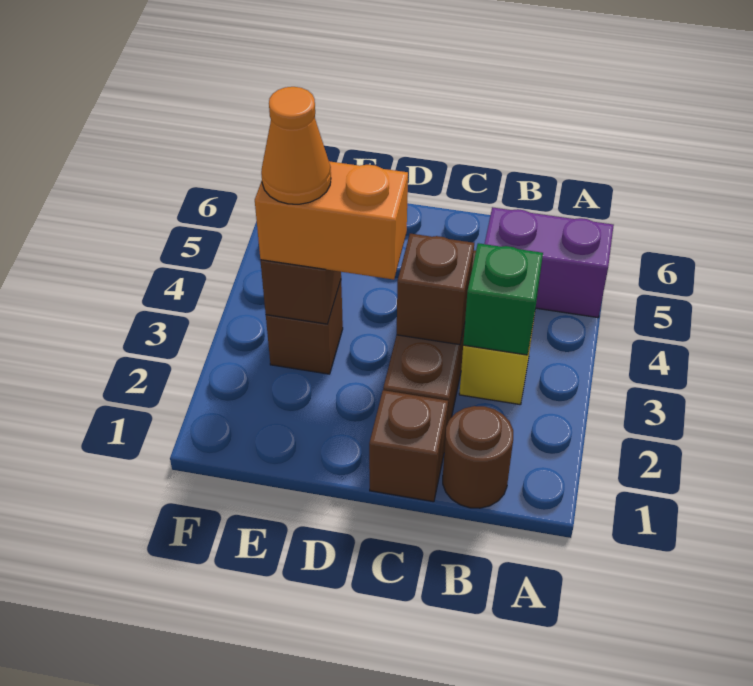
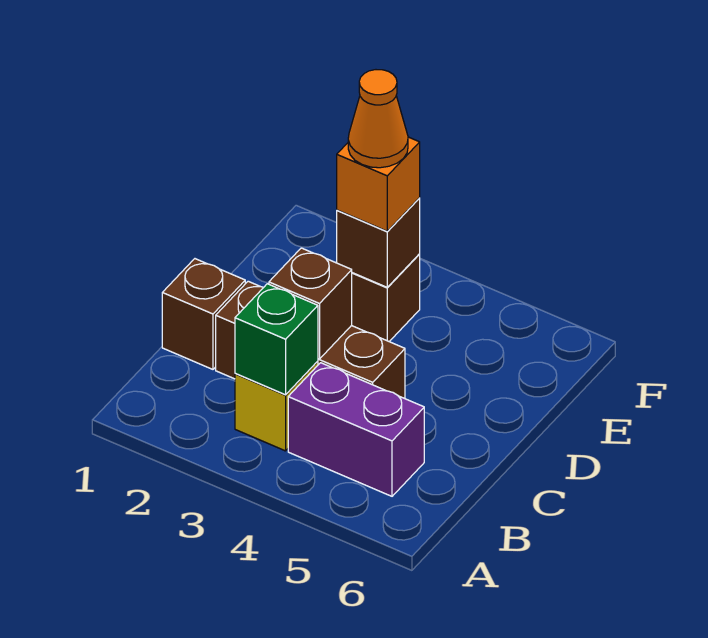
purple 1x2 brick [485,207,614,318] -> purple 1x2 brick turned to [288,363,424,496]
brown 1x1 round brick [443,406,513,508] -> none
orange 1x2 brick [255,161,408,280] -> orange 1x1 brick [337,137,420,231]

